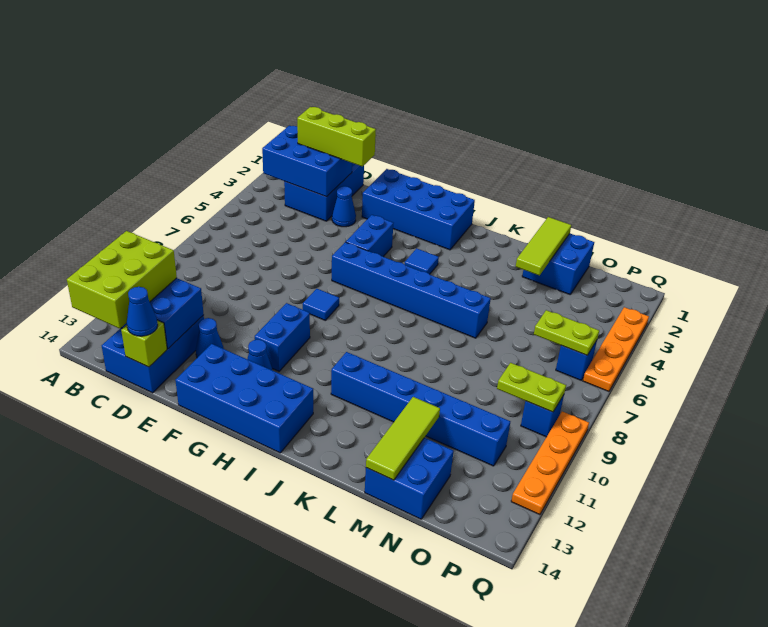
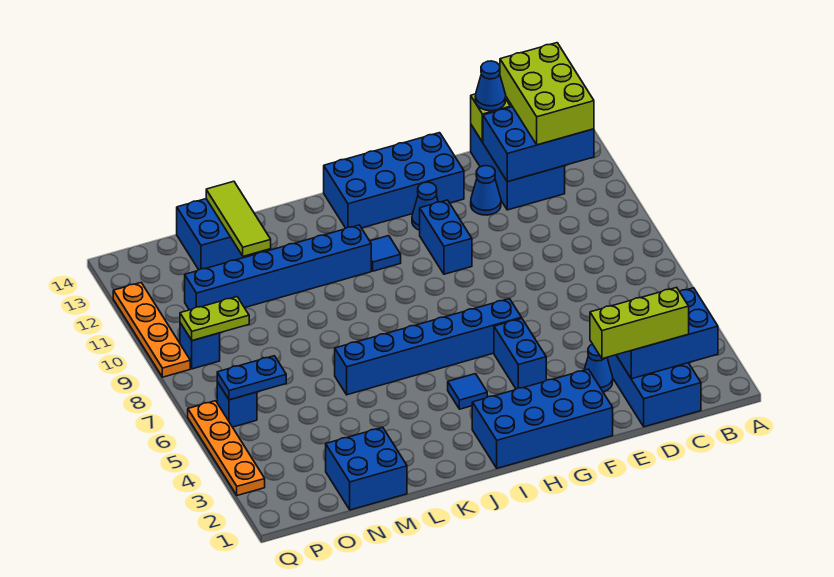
blue 1x1 tile [303,289,339,320] -> blue 1x1 tile moved to [370,236,401,271]
lime 1x3 tile [516,217,571,276] -> none
lime 1x2 plate [534,310,599,355] -> blue 1x2 plate [217,356,286,400]

